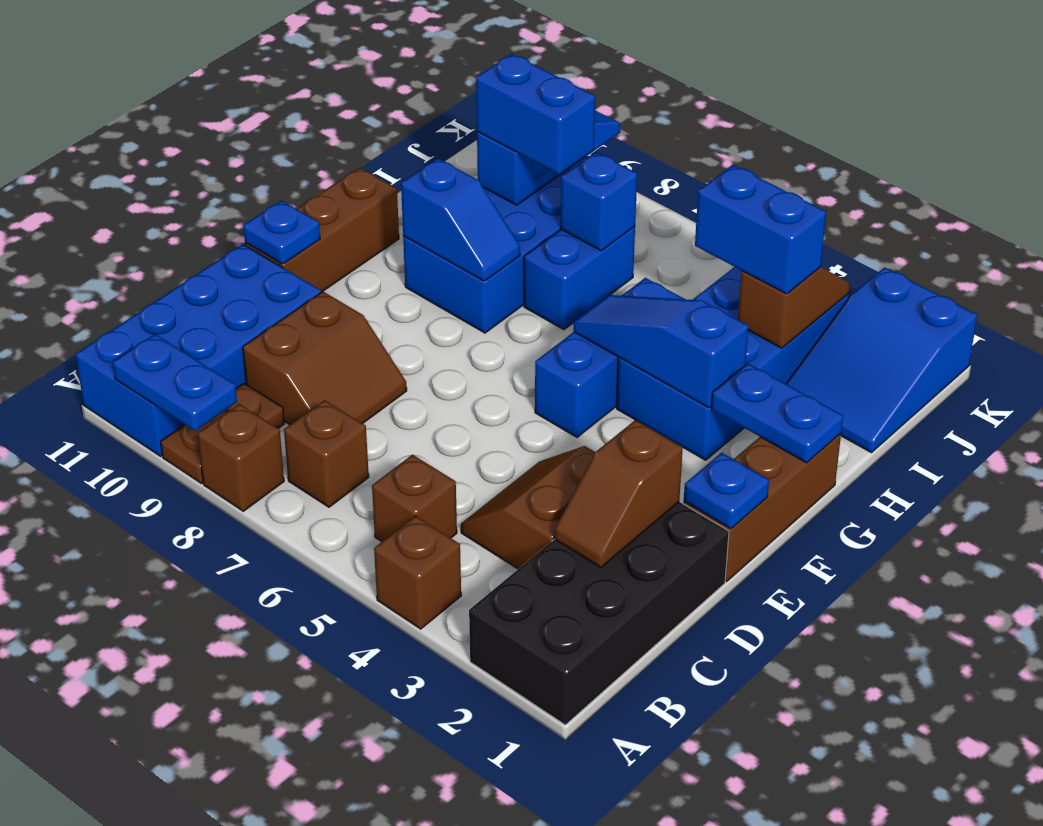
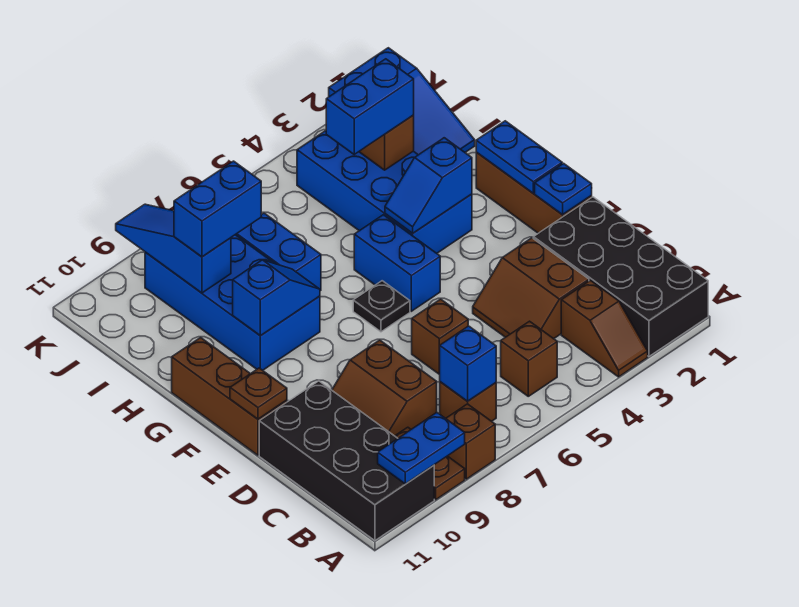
brown 1x1 brick [374,516,461,629] -> brown 1x1 brick moved to [412,299,468,374]
blue 2x4 brick [76,244,321,456] -> black 2x4 brick [259,381,434,541]
brown 1x2 slope [554,420,683,568] -> brown 1x2 slope moved to [561,280,648,377]
brown 2x2 slope [243,292,407,425] -> brown 2x2 slope turned to [332,340,437,436]
blue 1x1 plate [243,200,320,264] -> brown 1x1 plate [230,368,287,419]
blue 1x3 brick [535,278,684,437] -> blue 1x2 brick [354,215,440,311]
none -> black 1x1 plate [353,281,410,332]
blue 1x2 plate [711,364,843,463] -> blue 1x2 plate turned to [476,121,562,193]
blue 1x3 slope [573,295,748,408] -> blue 1x2 slope [385,138,472,233]
blue 1x1 brick [561,152,637,251] -> blue 1x1 brick moved to [439,326,496,401]

